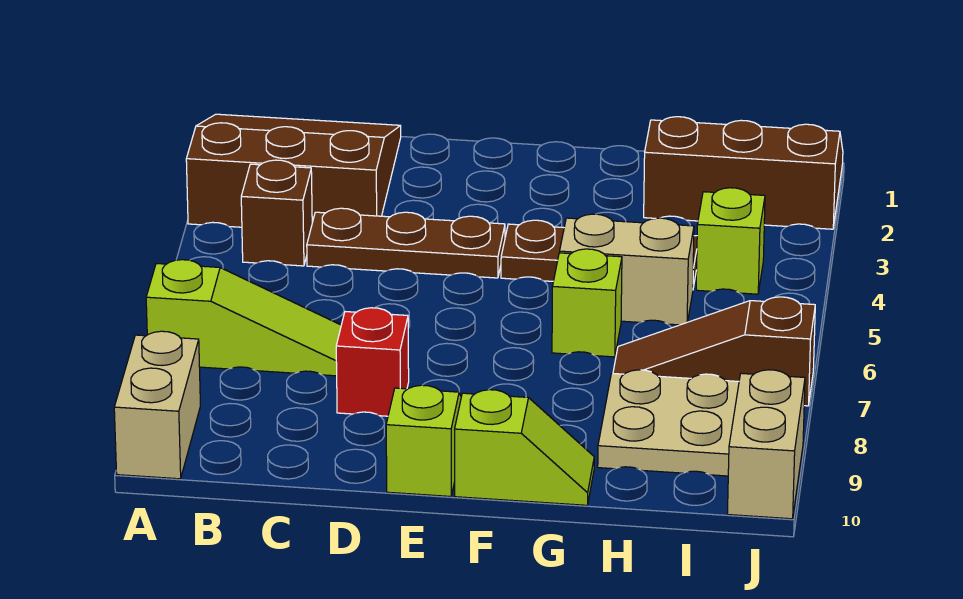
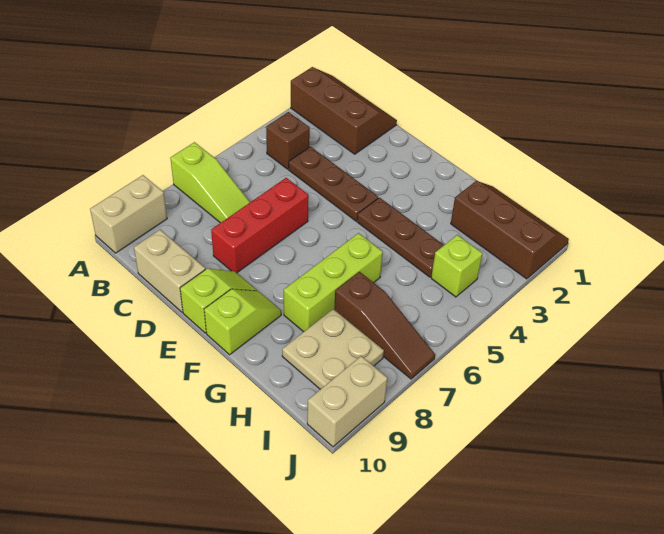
brown 3x3 slope [186,114,401,227] -> brown 2x3 slope [291,67,397,154]
red 1x1 brick [336,308,409,416] -> red 1x3 brick [211,178,309,273]
lime 1x2 slope [455,390,594,505] -> lime 1x2 slope turned to [204,289,281,355]
tan 1x2 brick [560,214,694,325] -> tan 1x2 brick moved to [134,230,205,312]
lime 1x1 brick [552,249,622,357] -> lime 1x3 brick [284,233,383,332]
brown 1x3 slope [613,297,815,406] -> brown 1x3 slope turned to [334,272,435,379]

